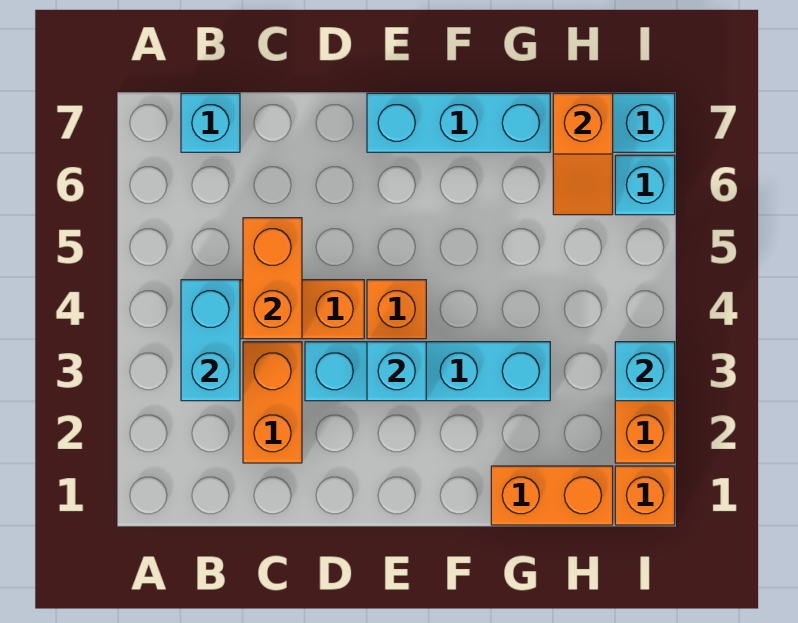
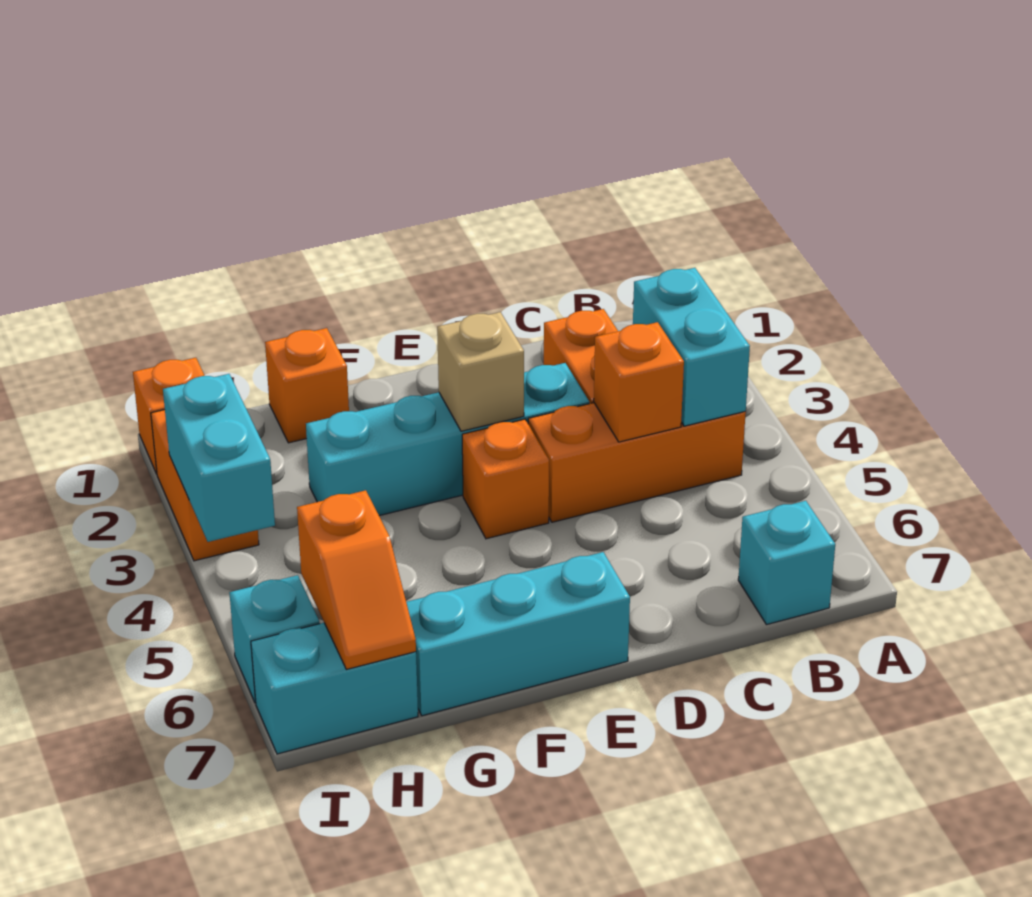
orange 1x2 brick [243,218,302,339] -> orange 1x1 brick [594,322,684,442]
cyan 1x1 brick [367,342,426,401] -> tan 1x1 brick [437,312,524,431]
orange 1x2 brick [491,466,613,525] -> orange 1x1 brick [265,328,349,443]
orange 1x2 slope [553,93,613,215] -> orange 1x2 slope turned to [297,490,416,670]
cyan 1x1 brick [615,342,675,401] -> cyan 1x2 brick [163,374,275,542]

